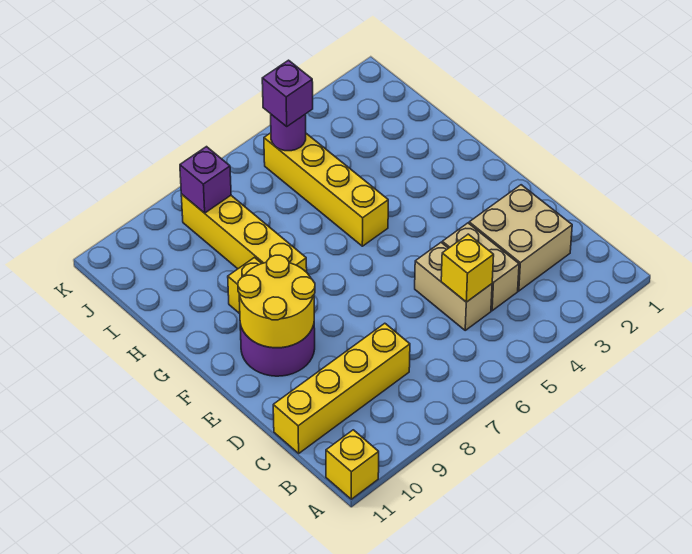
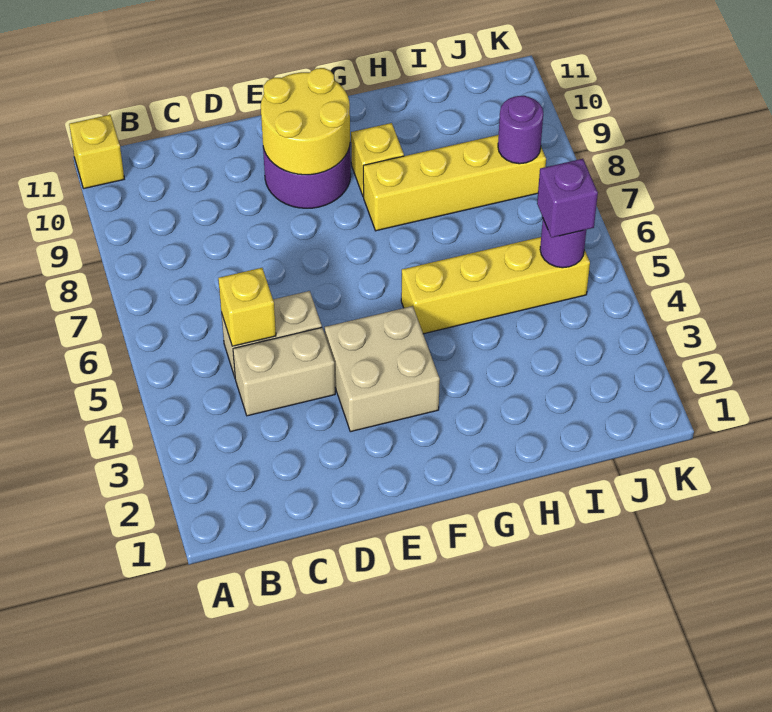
tan 2x2 brick [469,185,572,291] -> tan 2x2 brick moved to [325,306,440,432]
yellow 1x4 brick [273,323,410,453] -> none
purple 1x1 brick [180,147,231,213] -> purple 1x1 round brick [498,96,543,164]

